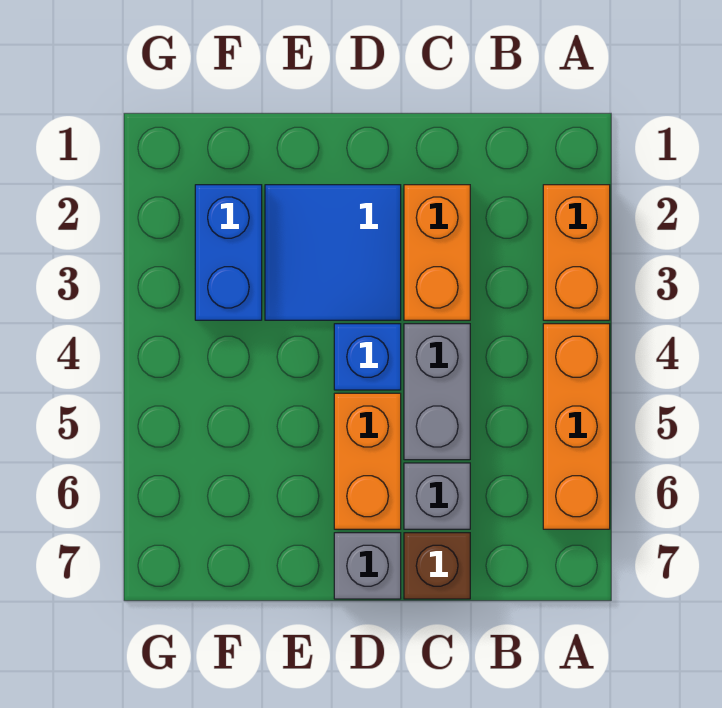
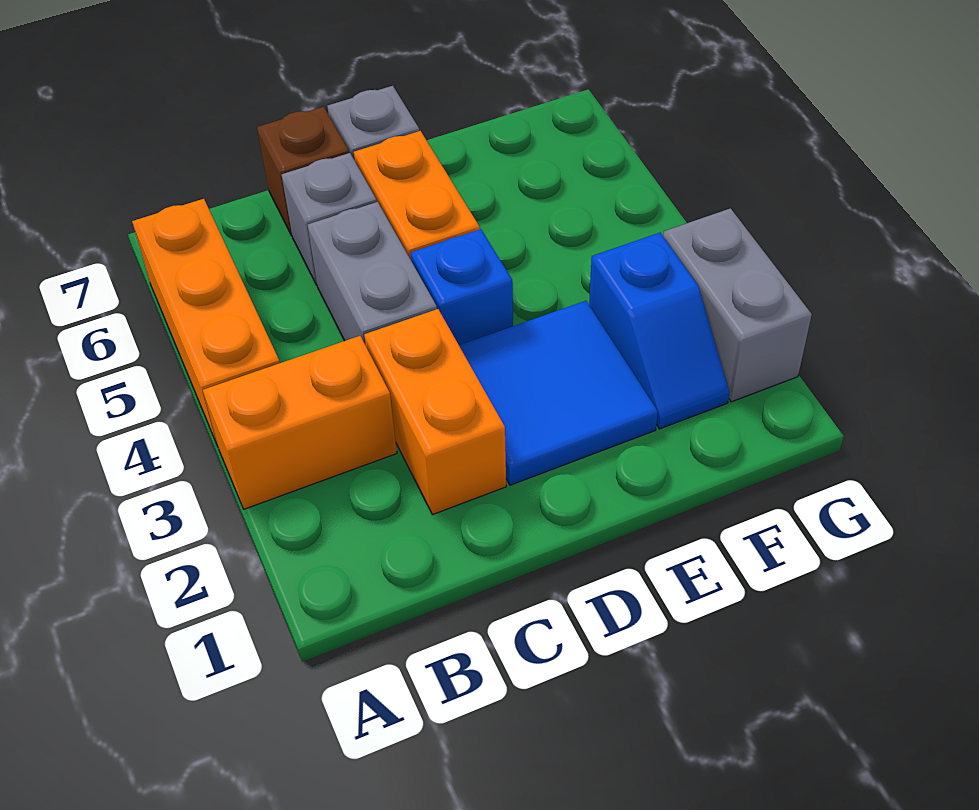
orange 1x2 brick [543,185,610,320] -> orange 1x2 brick turned to [203,336,397,509]
blue 1x2 brick [195,185,262,320] -> blue 1x2 slope [589,233,729,429]
none -> grey 1x2 brick [663,208,812,402]

